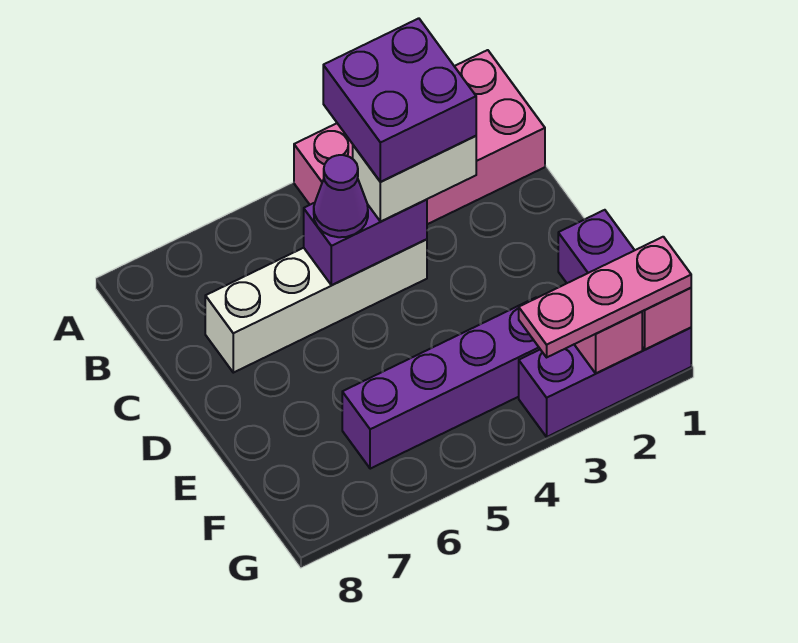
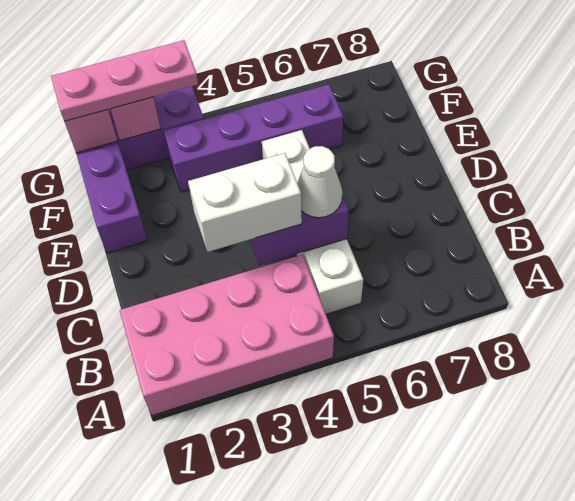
purple 2x2 brick [323,18,476,182] -> none
white 1x4 brick [205,239,427,373] -> white 1x4 brick turned to [262,130,363,314]
purple 1x1 cone [314,155,368,237] -> white 1x1 cone [297,146,342,218]

